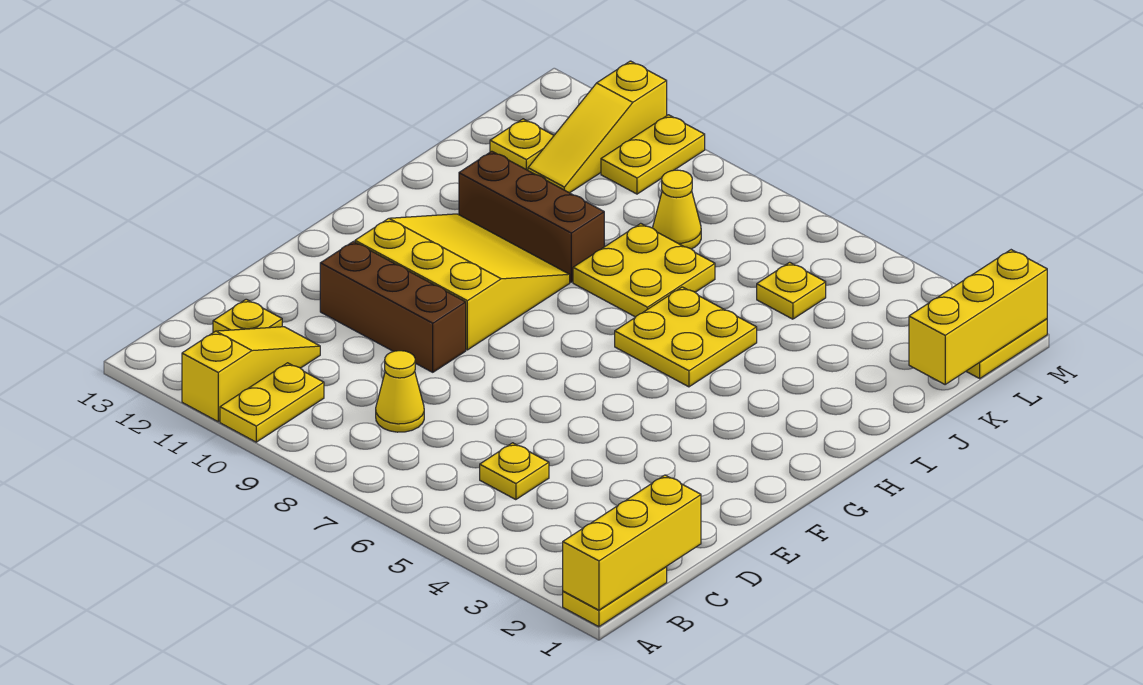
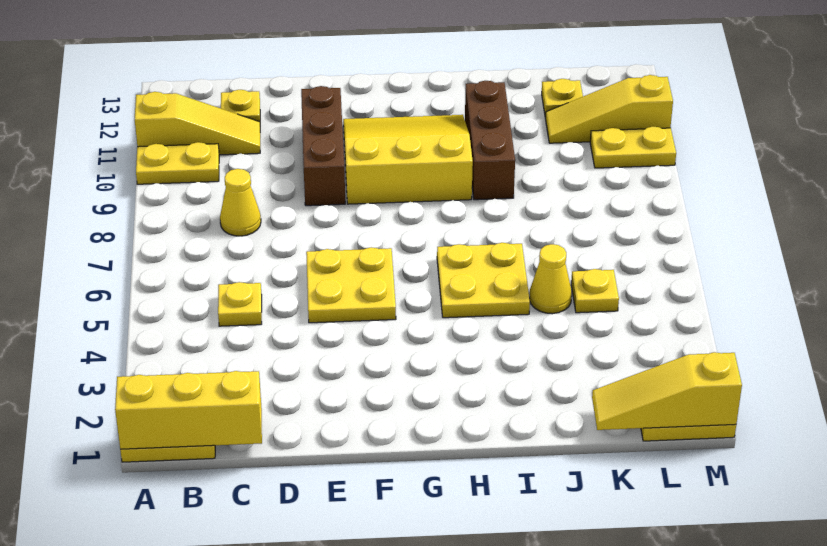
yellow 3x3 slope [355,214,570,350] -> yellow 3x3 slope turned to [343,115,473,204]
yellow 2x2 plate [573,223,715,317] -> yellow 2x2 plate moved to [306,247,396,323]
yellow 1x3 brick [909,250,1047,384] -> yellow 1x3 slope [592,352,742,430]
yellow 1x1 cone [653,170,701,249] -> yellow 1x1 cone moved to [530,244,572,314]

